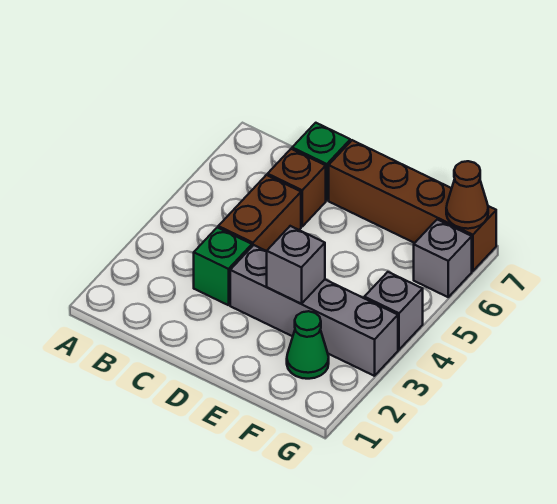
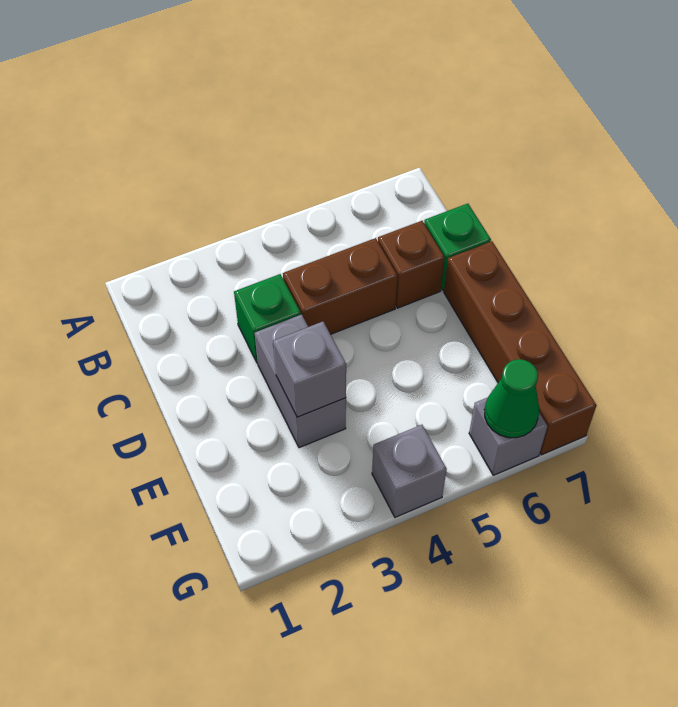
grey 1x4 brick [230,245,398,376] -> grey 1x2 brick [255,314,346,448]
green 1x1 cone [287,311,329,379] -> green 1x1 cone moved to [484,359,539,438]
brown 1x1 cone [446,161,488,229] -> none

